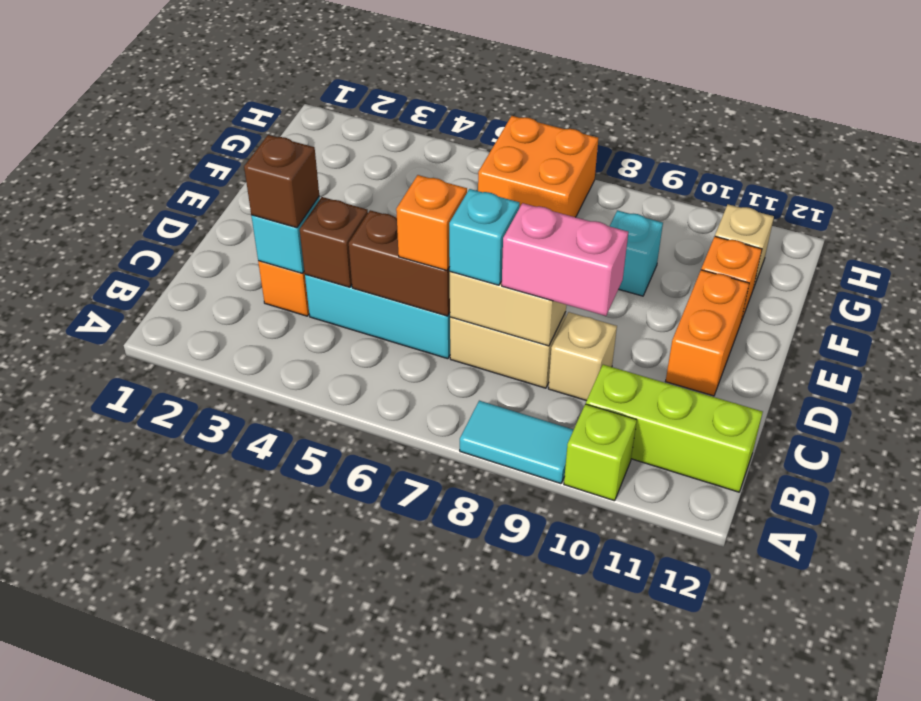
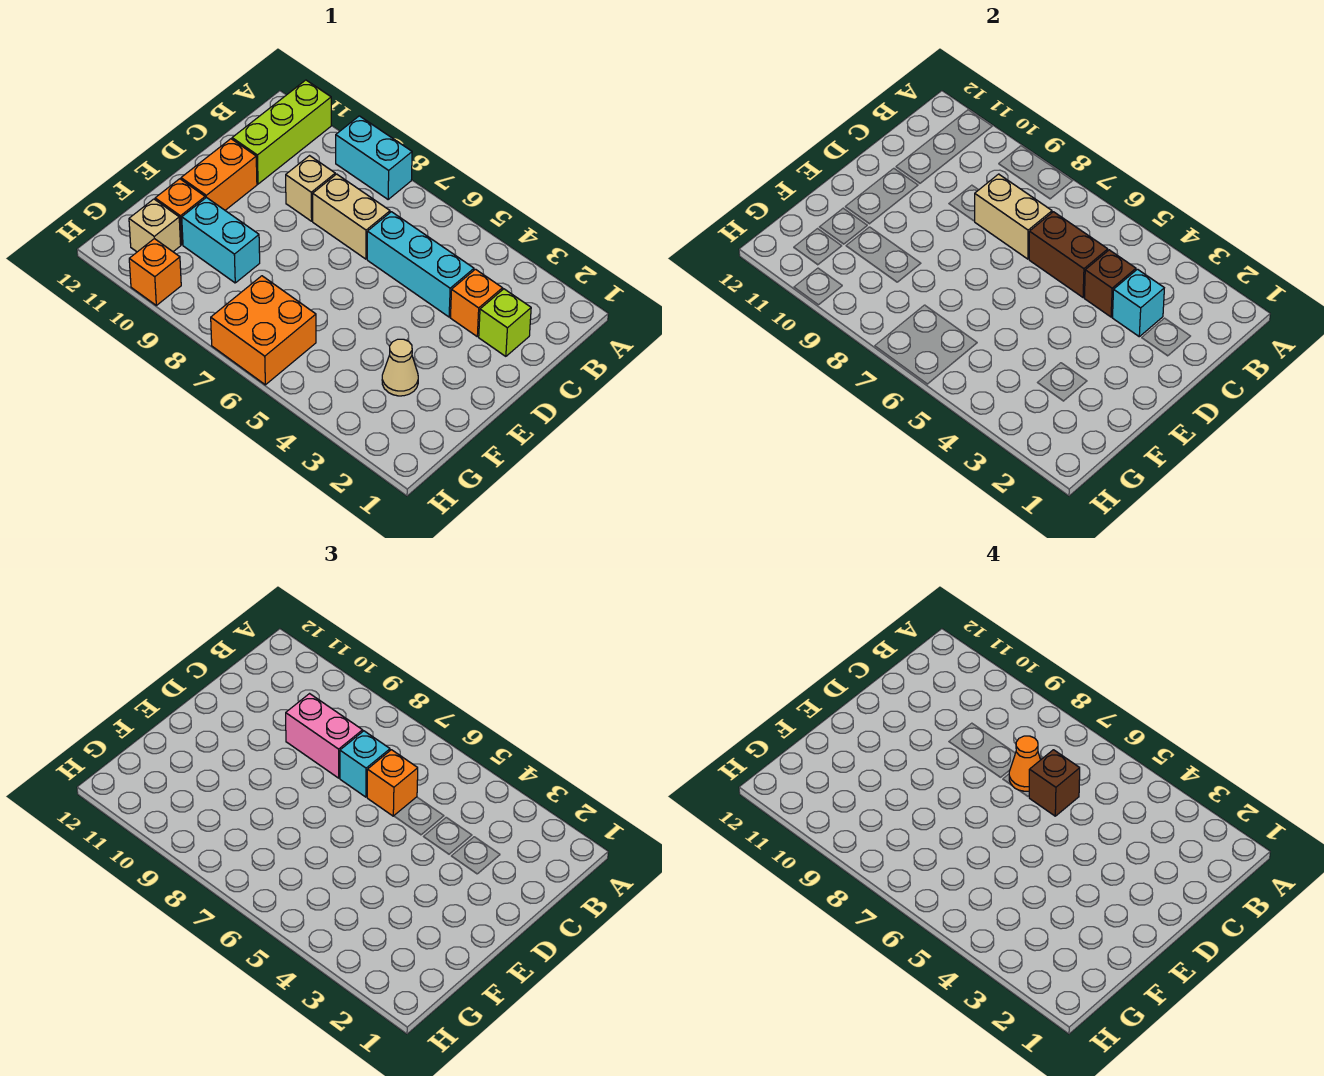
cyan 1x2 tile [460,401,573,484] -> cyan 1x2 brick [336,116,412,199]
lime 1x1 brick [564,404,637,501] -> lime 1x1 brick moved to [479,289,531,356]
lime 1x3 brick [586,365,763,492] -> lime 1x3 brick turned to [232,80,331,184]
brown 1x1 brick [244,135,319,228] -> brown 1x1 brick moved to [1029,750,1080,816]
none -> orange 1x1 cone [1009,736,1040,791]
none -> tan 1x1 cone [382,339,418,396]
cyan 1x1 brick [610,210,663,296] -> cyan 1x2 brick [182,197,260,283]
none -> orange 1x1 brick [129,239,181,305]

